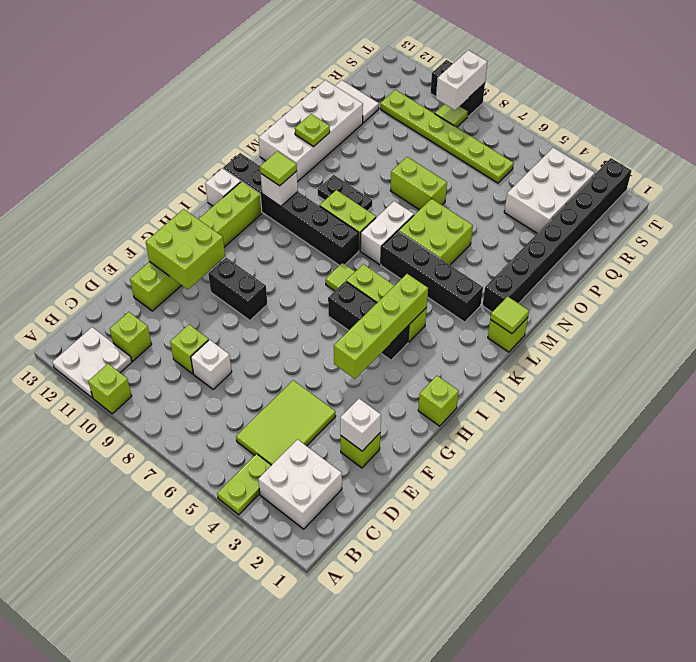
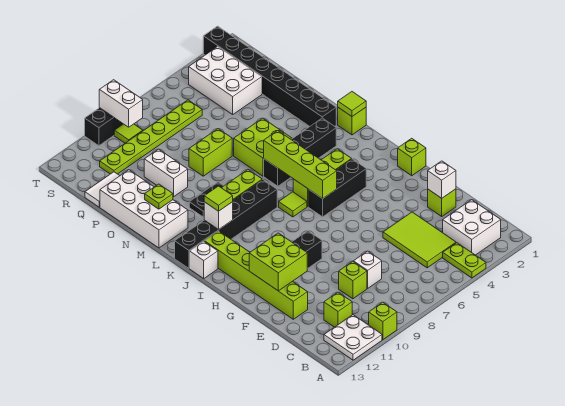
lime 1x4 brick [334,274,428,379] -> lime 1x4 brick moved to [264,131,337,199]
white 1x2 brick [360,201,414,265] -> white 1x2 brick moved to [144,149,188,197]

